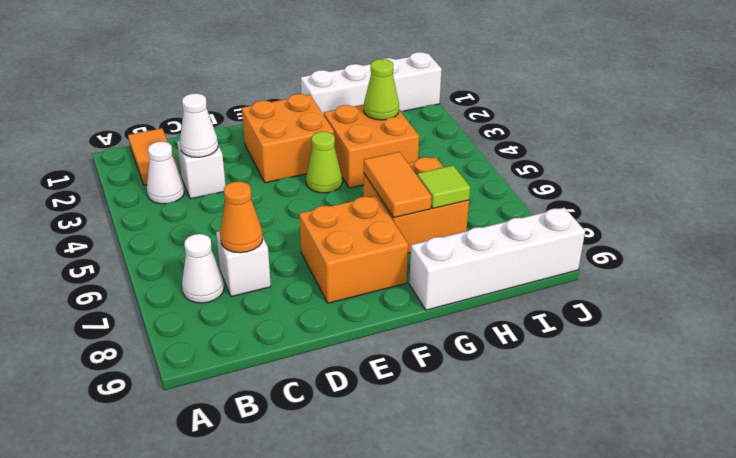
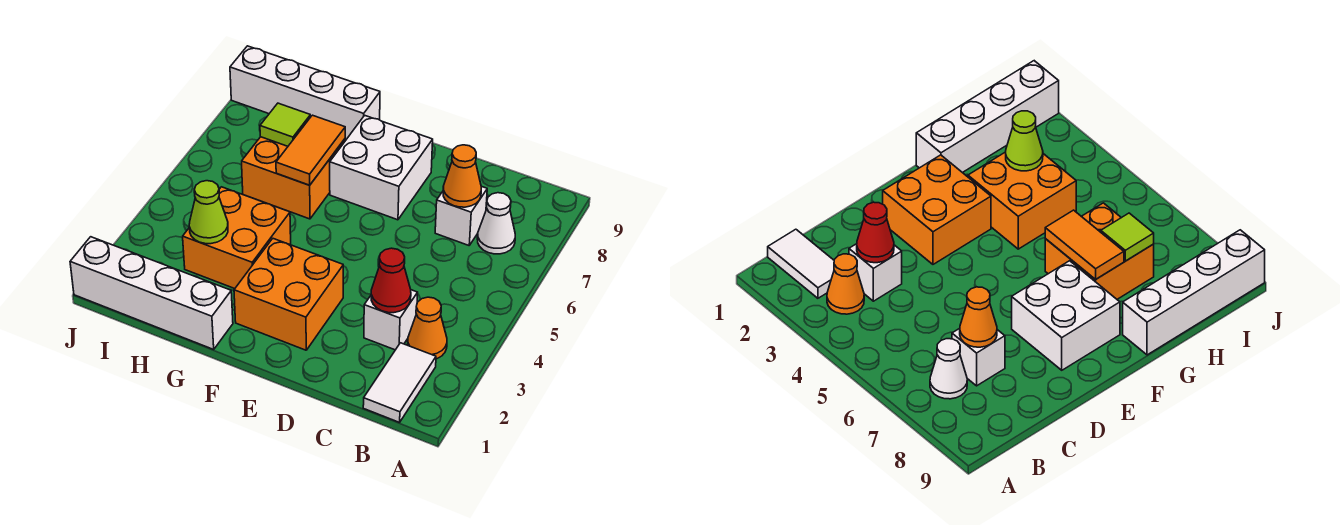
orange 1x2 tile [128,128,179,185] -> white 1x2 tile [363,343,436,422]
white 1x1 cone [147,142,185,204] -> orange 1x1 cone [408,297,447,359]
white 1x1 cone [180,93,218,157] -> red 1x1 cone [371,248,411,313]
orange 2x2 brick [299,196,408,303] -> white 2x2 brick [330,115,433,220]
lime 1x1 cone [306,132,342,193] -> none

